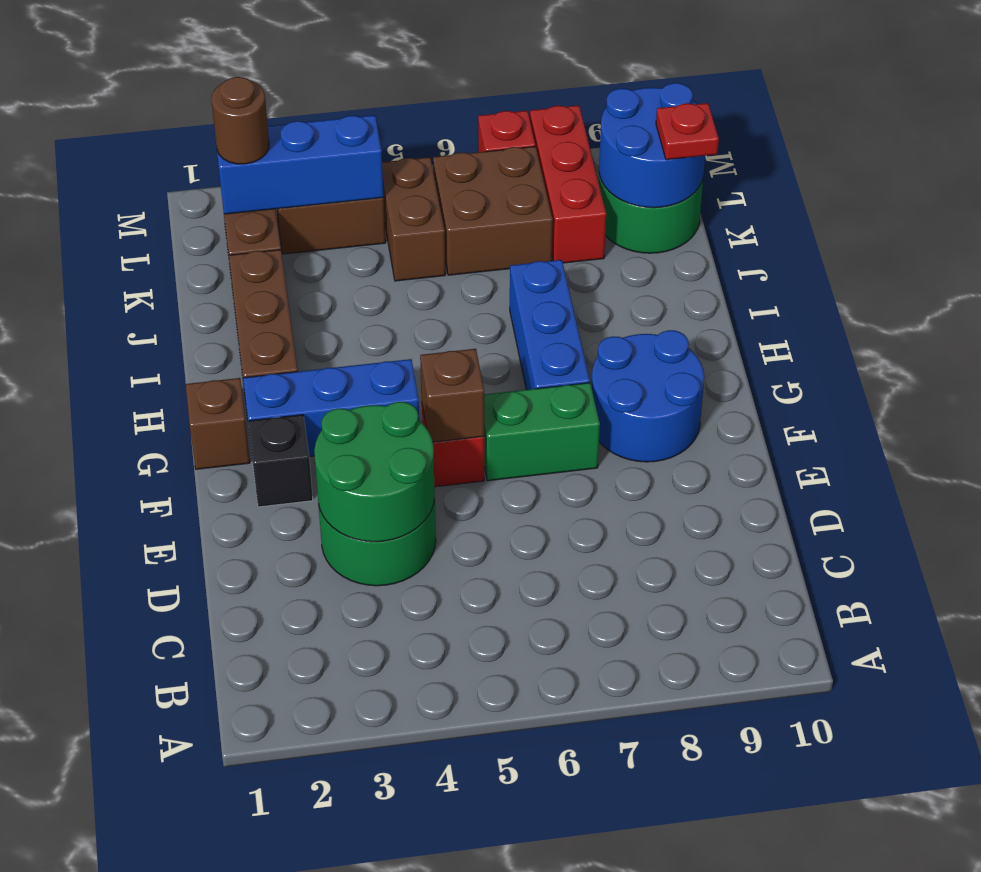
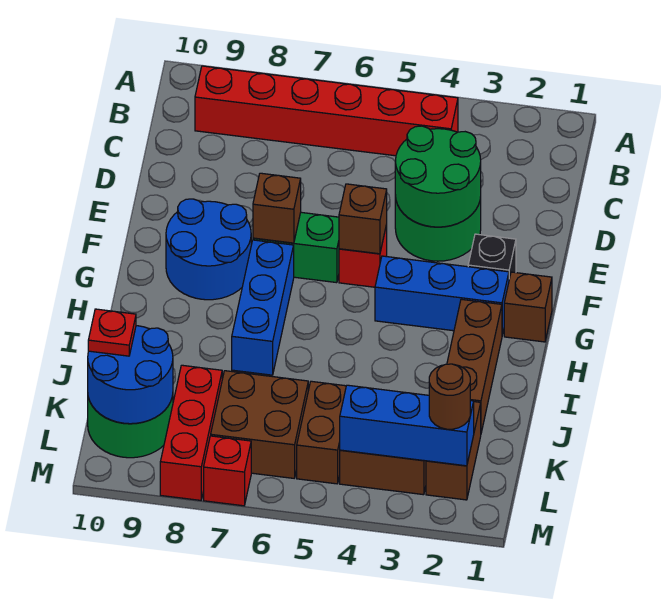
none -> red 1x6 brick [195,66,458,156]
none -> brown 1x1 brick [253,173,301,243]

